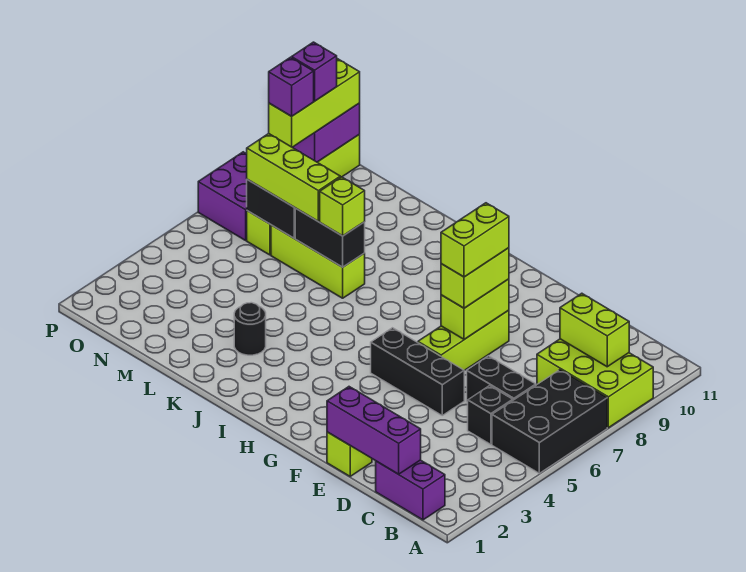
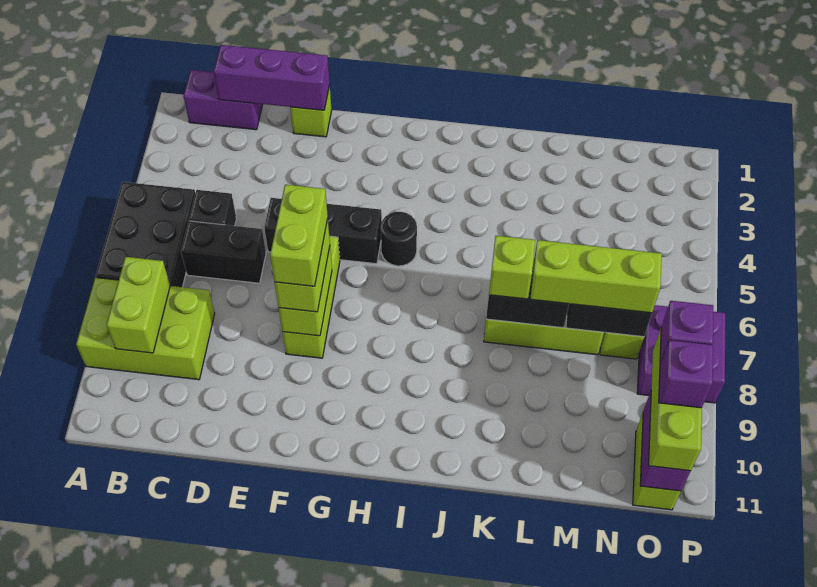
lime 1x2 brick [560,293,629,367] -> lime 1x2 brick turned to [107,257,170,353]
black 1x1 round brick [234,303,266,355] -> black 1x1 round brick moved to [381,212,417,266]

